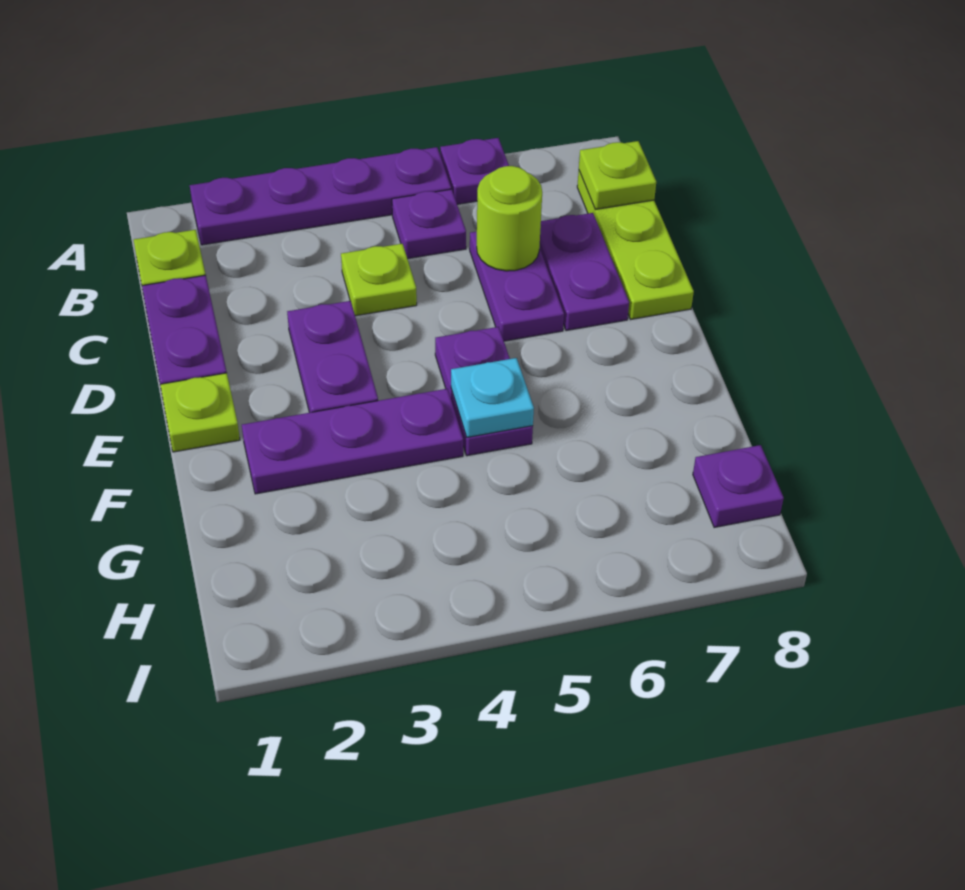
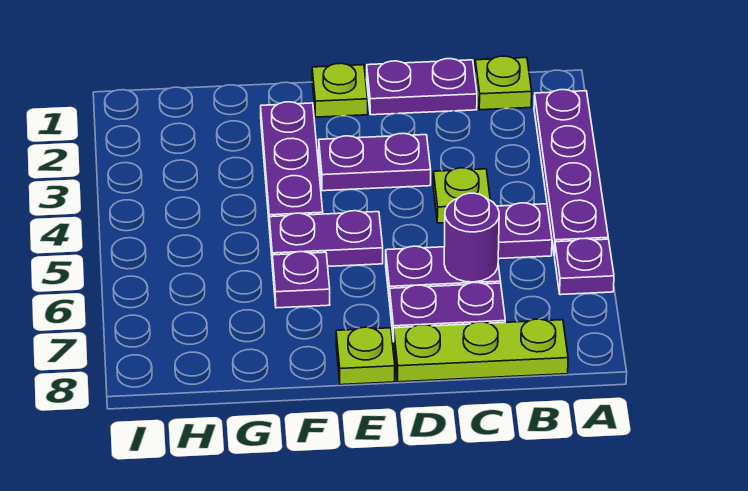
lime 1x1 plate [579,141,656,210] -> lime 1x1 plate moved to [336,327,395,385]
lime 1x1 round brick [477,166,542,271] -> purple 1x1 round brick [444,193,499,282]
cyan 1x1 plate [451,358,534,437] -> none
purple 1x1 plate [693,445,784,528] -> purple 1x1 plate moved to [272,252,330,308]

